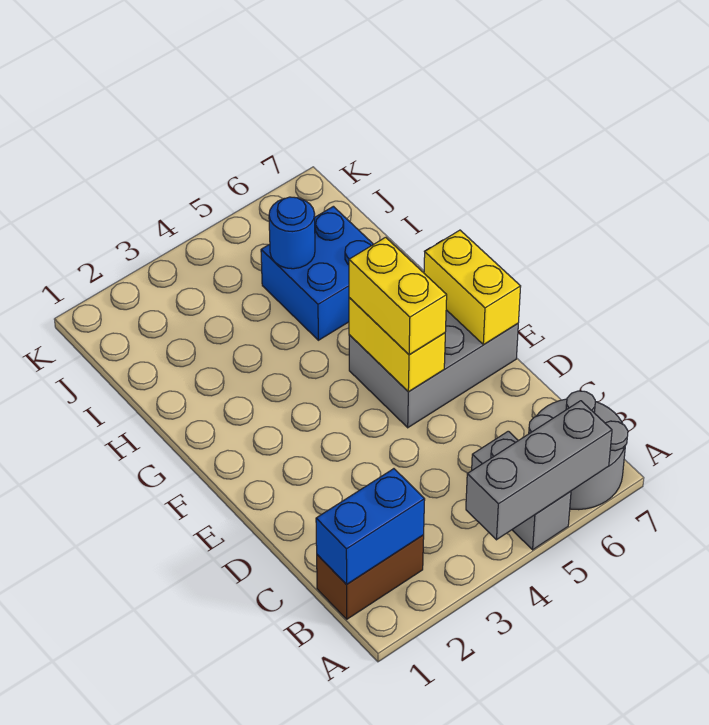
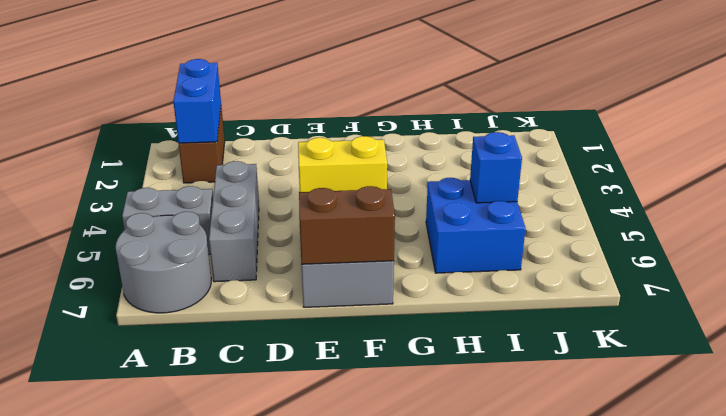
grey 1x3 brick [466,401,612,540] -> grey 1x3 brick moved to [209,161,259,282]
yellow 1x2 brick [349,237,447,355] -> none
yellow 1x2 brick [424,230,521,345] -> brown 1x2 brick [299,186,395,264]
blue 1x1 round brick [269,197,315,269] -> blue 1x1 brick [470,132,522,203]

